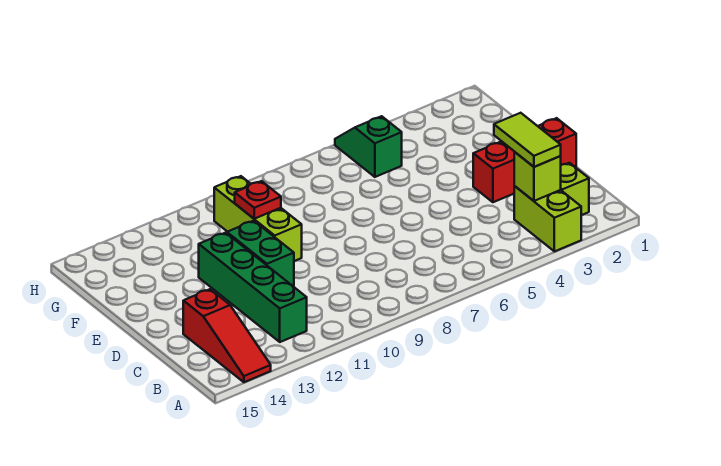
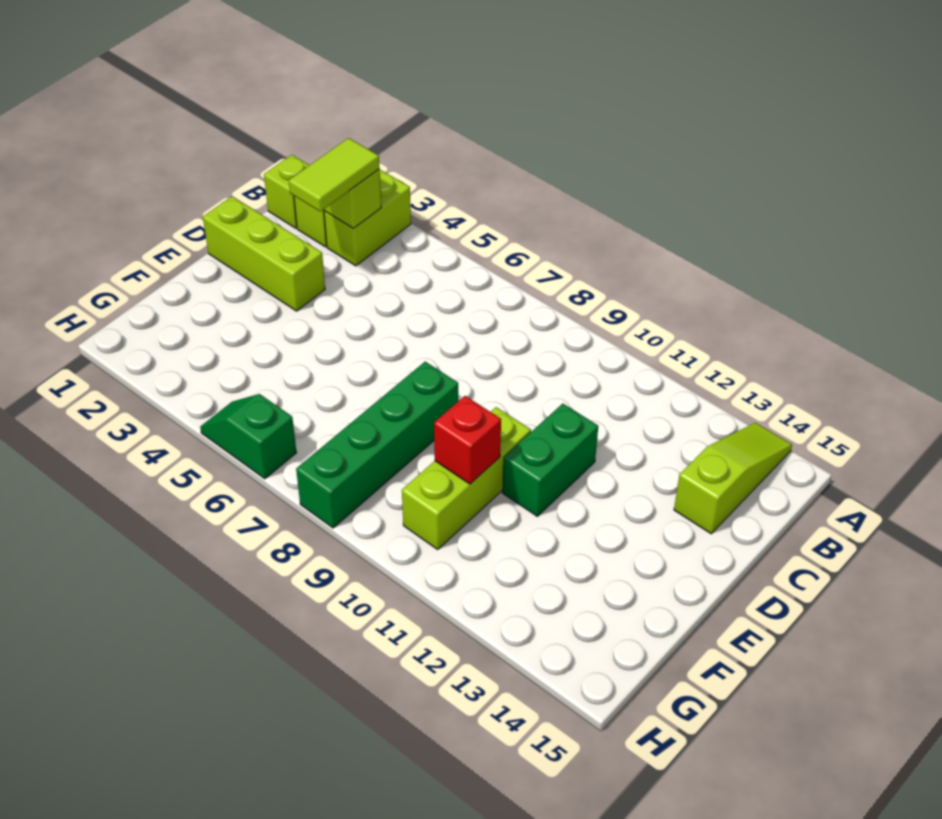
red 1x3 slope [183,289,271,382] -> lime 1x3 slope [674,423,792,534]
none -> lime 1x1 brick [264,155,309,228]
green 1x4 brick [199,233,307,342] -> green 1x4 brick moved to [296,362,458,528]
red 1x3 brick [473,118,576,202] -> lime 1x3 brick [203,196,325,311]
red 1x1 plate [235,181,281,219] -> red 1x1 brick [434,396,501,484]
green 1x2 slope [335,116,402,177] -> green 1x2 slope turned to [200,394,296,479]

